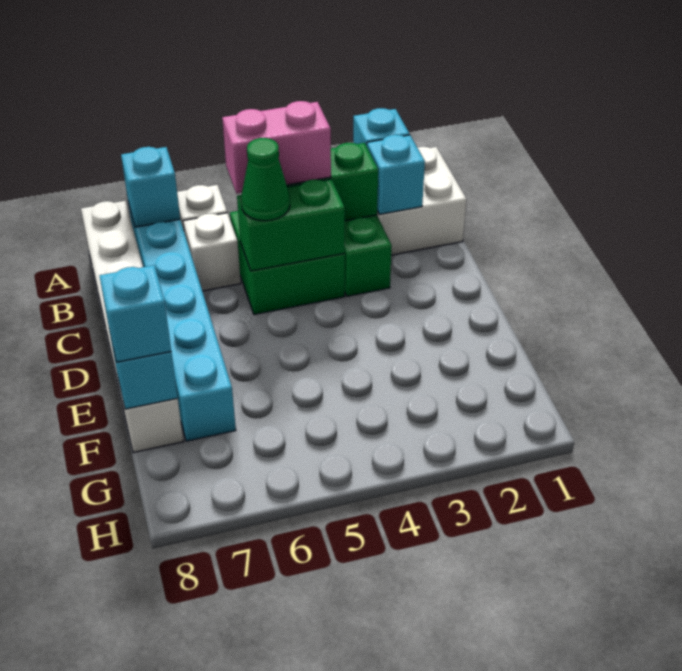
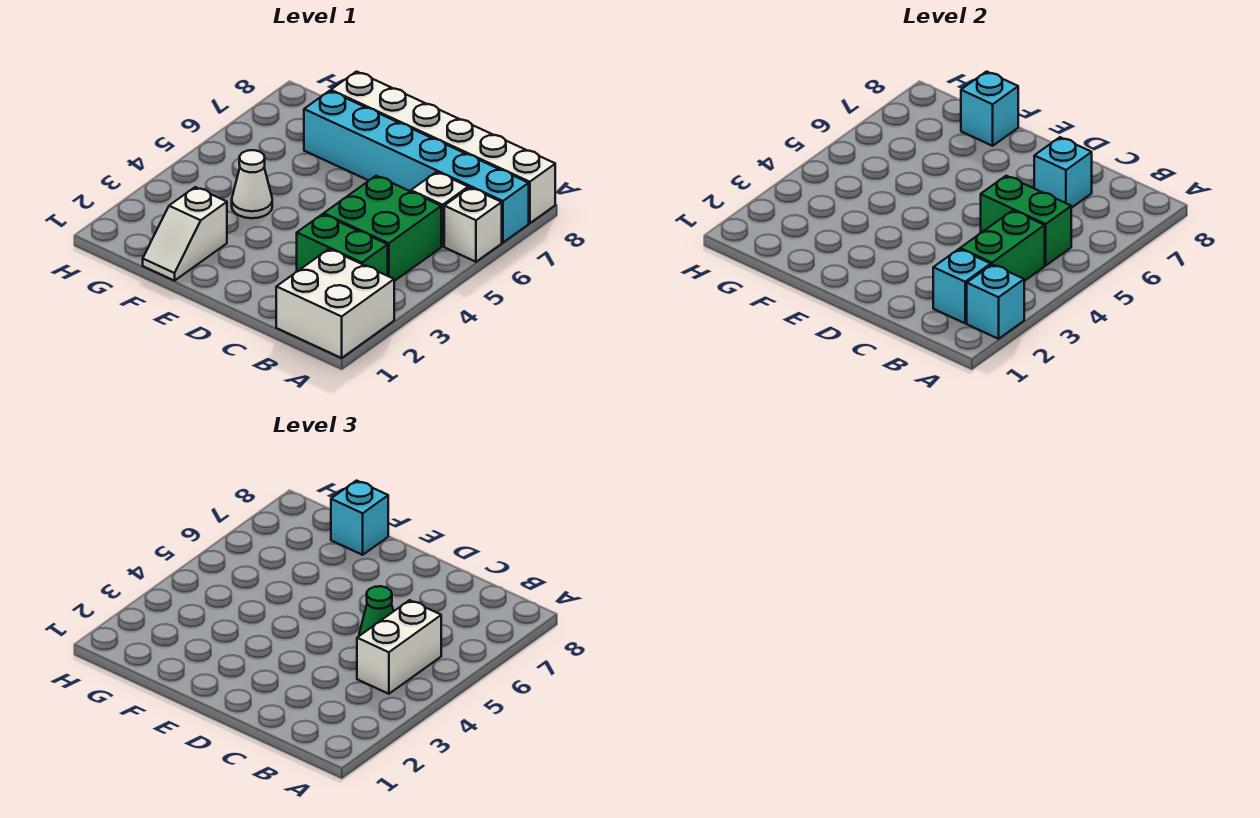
cyan 1x1 brick [121,147,180,227] -> cyan 1x1 brick moved to [1034,137,1092,208]
pink 1x2 brick [222,101,331,194] -> white 1x2 brick [357,600,441,694]
green 1x2 brick [237,179,345,271] -> green 1x2 brick turned to [981,176,1071,265]
none -> white 1x2 slope [143,187,227,281]
none -> white 1x1 cone [232,150,272,218]

